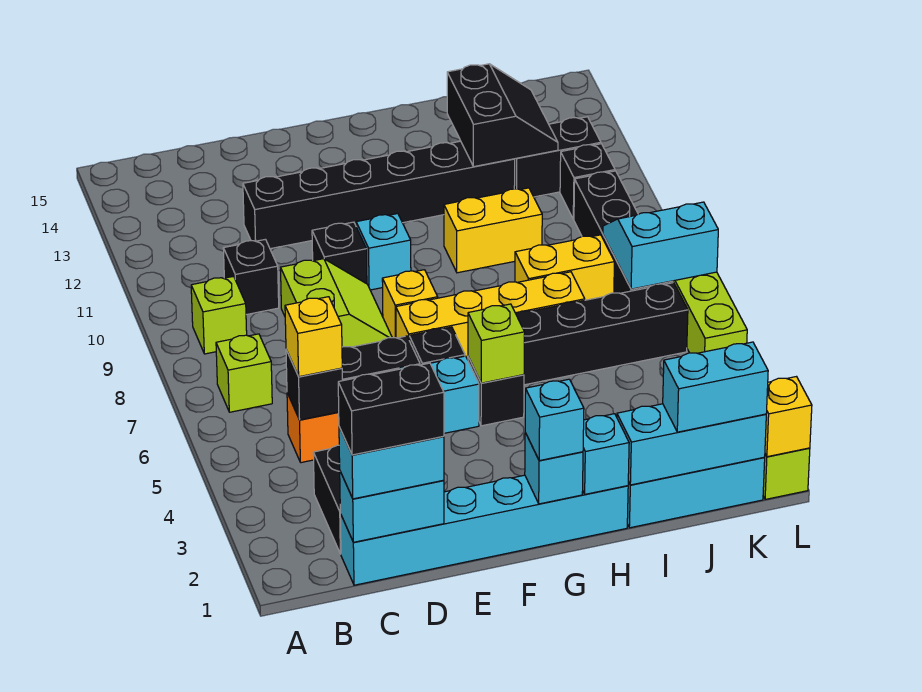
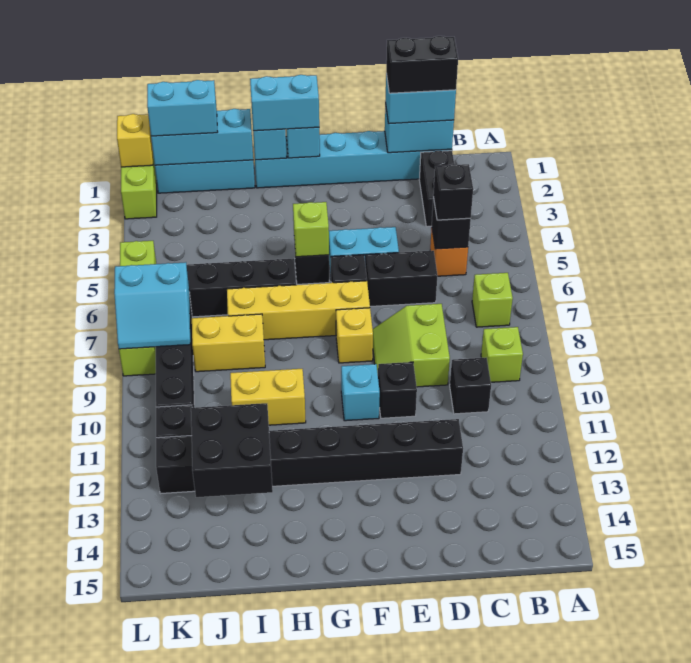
yellow 1x1 brick [285,297,342,377] -> black 1x1 brick [433,164,473,220]
cyan 1x1 brick [525,379,584,461] -> cyan 1x2 brick [250,75,319,131]
black 2x2 slope [447,64,558,167] -> black 2x2 brick [191,403,273,497]

